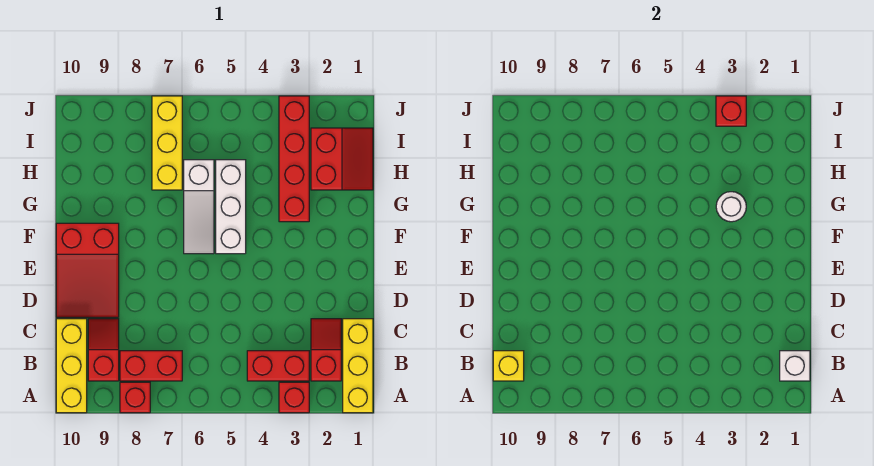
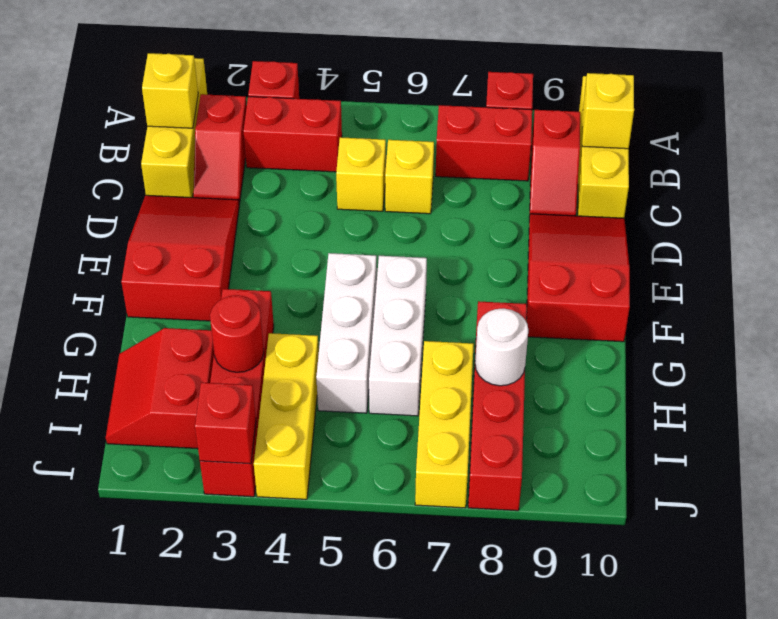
white 1x1 brick [780,351,810,381] -> yellow 1x1 brick [142,53,198,128]
none -> yellow 1x1 brick [336,137,386,211]
none -> yellow 1x1 brick [385,140,434,214]
none -> red 2x3 slope [121,195,239,321]
white 1x3 slope [184,160,214,254] -> white 1x3 brick [369,256,427,416]
white 1x1 round brick [716,192,746,222] -> white 1x1 round brick moved to [475,308,528,386]
none -> red 1x4 brick [468,301,527,511]
none -> red 1x1 round brick [210,295,264,372]
none -> yellow 1x3 brick [254,333,319,499]

